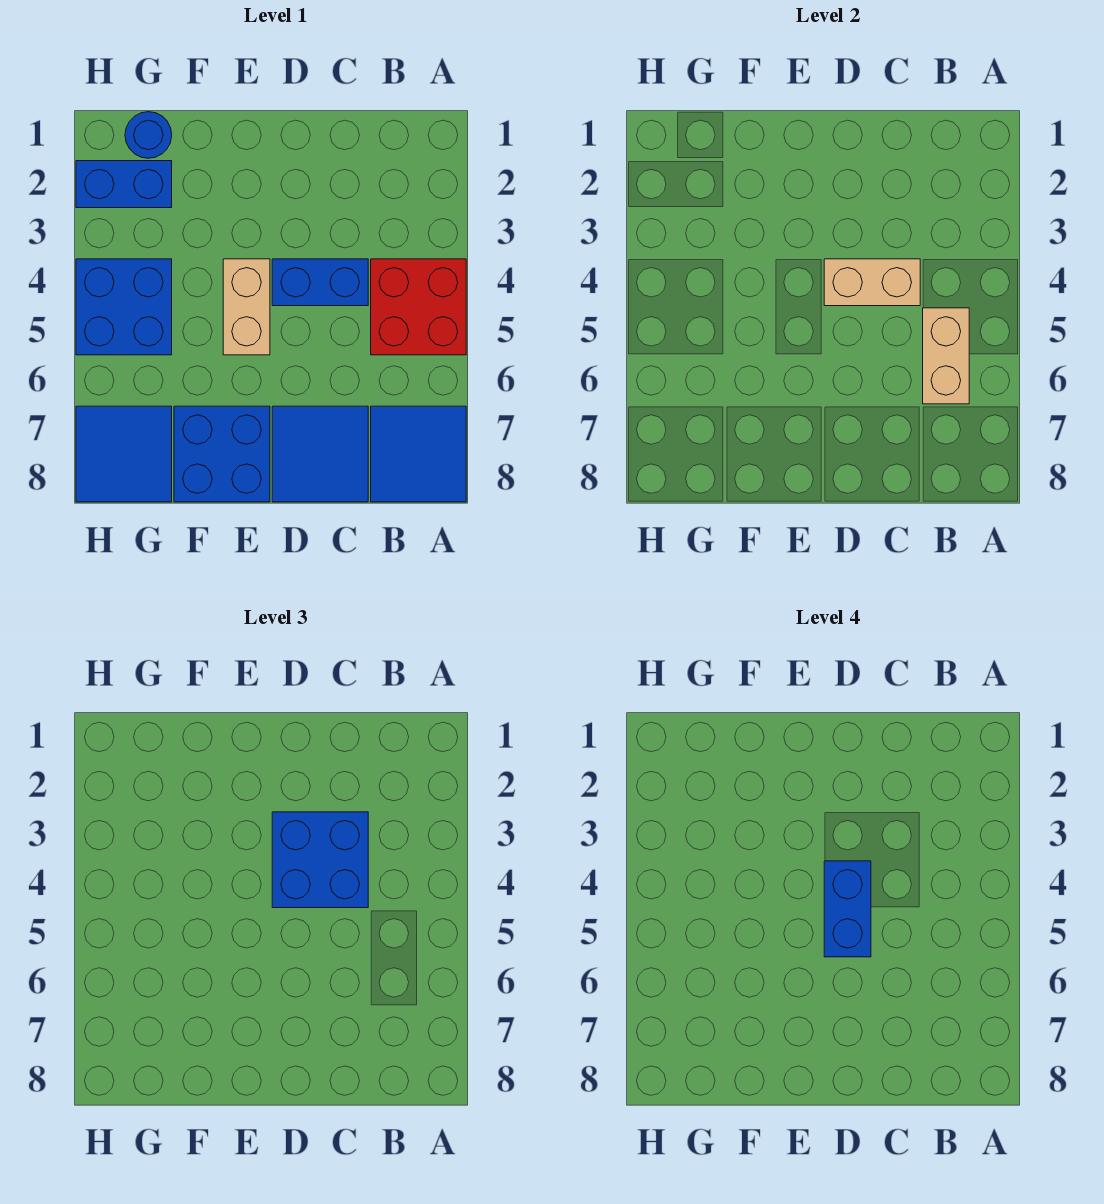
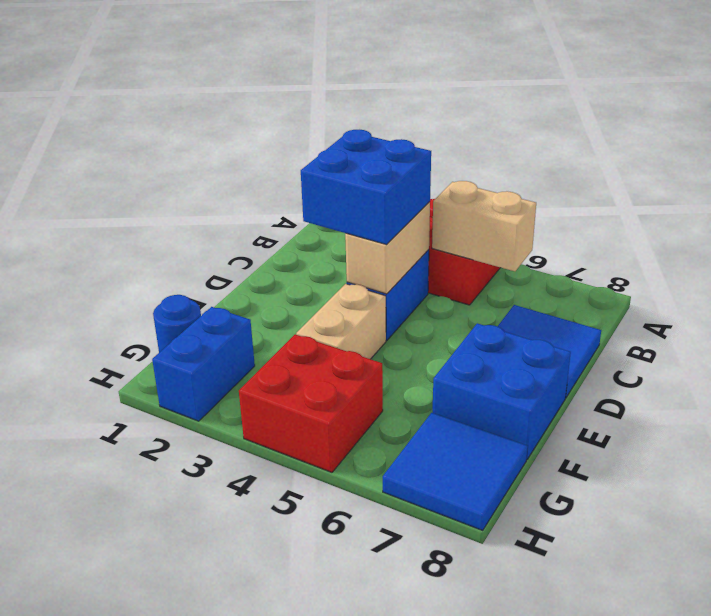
blue 2x2 tile [371,406,466,502] -> none
blue 1x2 brick [824,861,871,957] -> none
tan 1x2 brick [223,259,270,355] -> tan 1x2 brick turned to [296,284,386,359]
blue 2x2 brick [76,259,172,355] -> red 2x2 brick [239,334,383,472]

